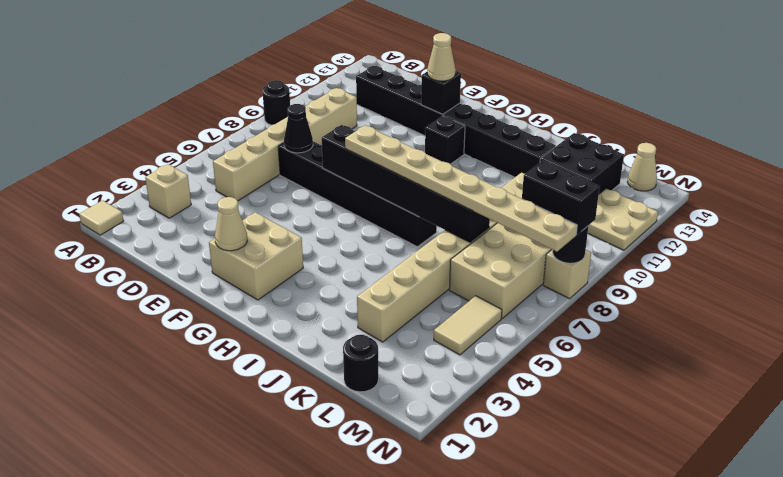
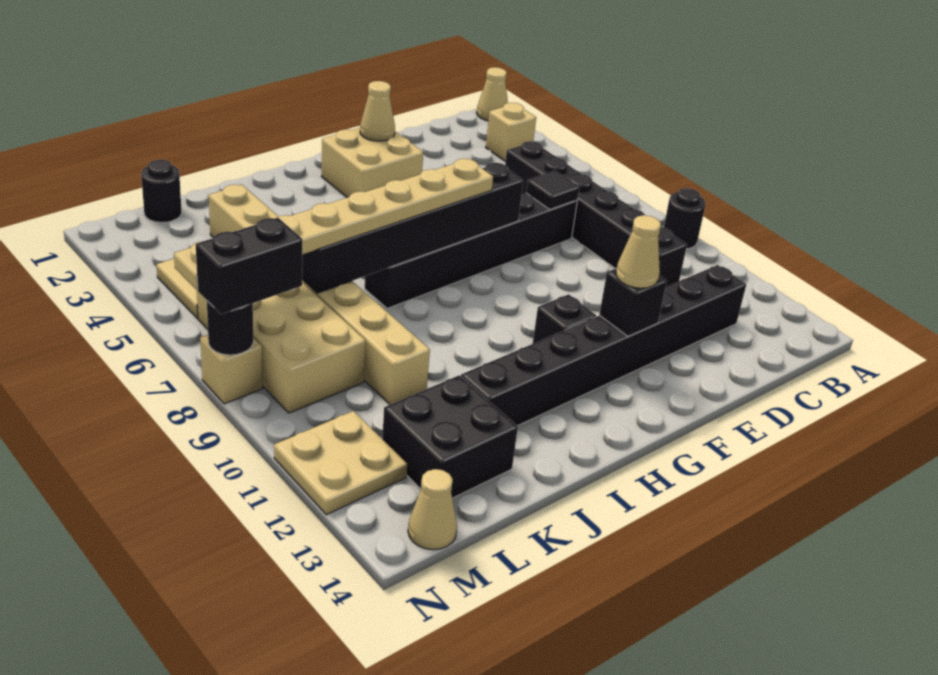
tan 1x1 tile [79,200,123,235] -> tan 1x1 cone [477,67,508,121]
tan 1x6 brick [213,88,357,201] -> black 1x6 brick [505,141,687,287]
black 1x1 cone [284,104,313,153] -> black 1x1 tile [526,171,579,210]

